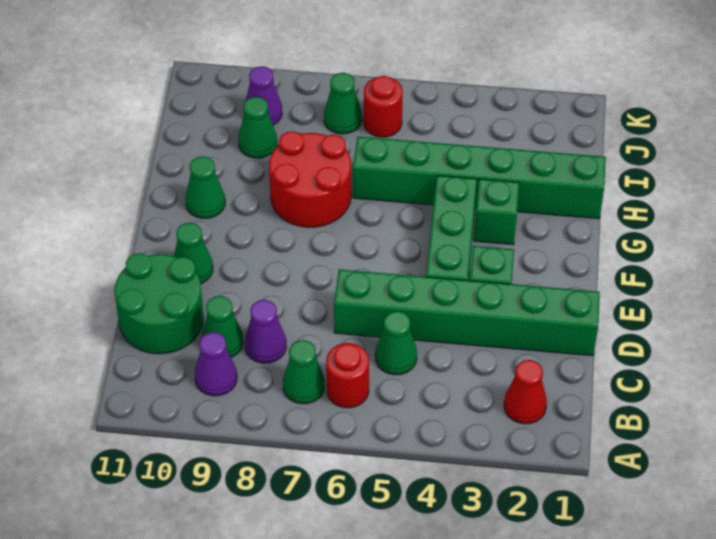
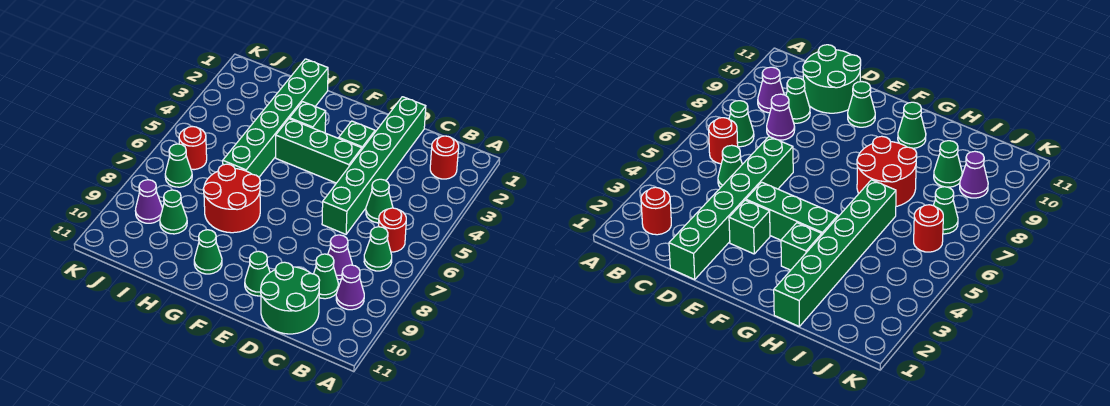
red 1x1 cone [504,360,547,424] -> red 1x1 round brick [430,136,459,179]

